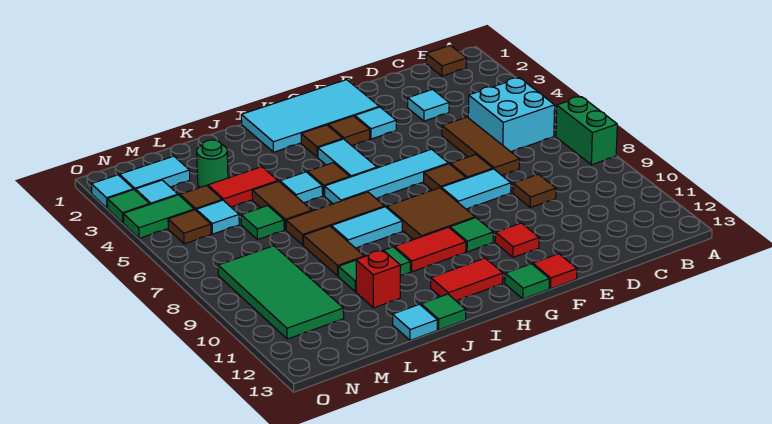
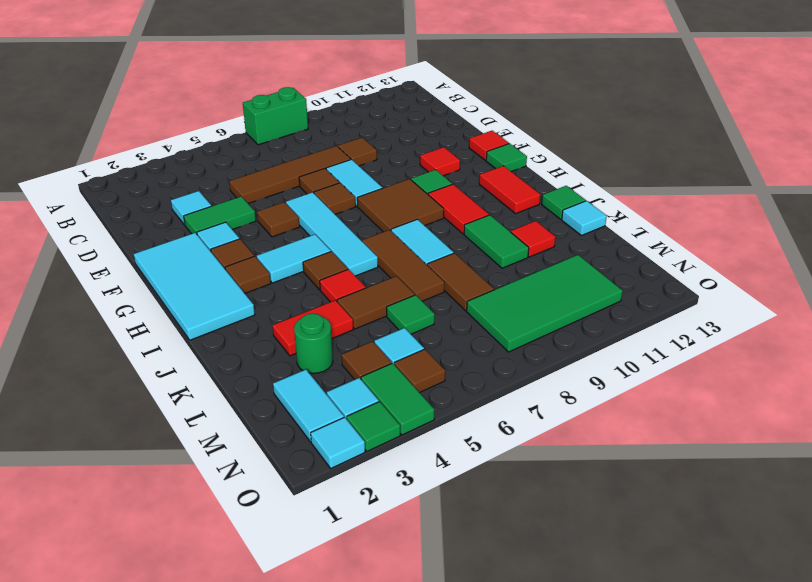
brown 1x1 tile [426,45,467,76] -> brown 1x1 tile moved to [257,202,300,237]
cyan 2x2 brick [468,78,555,152] -> none
brown 1x3 tile [442,117,520,175] -> brown 1x4 tile [229,146,351,204]
none -> green 1x2 tile [184,197,256,234]
cyan 1x1 tile [280,172,323,203] -> red 1x1 tile [320,269,366,302]
red 1x2 tile [208,167,278,207] -> red 1x2 tile turned to [272,300,353,356]
brown 1x2 tile [303,226,364,276] -> brown 1x2 tile turned to [427,253,494,311]
red 1x1 brick [356,250,401,308] -> red 1x1 tile [511,221,555,257]

